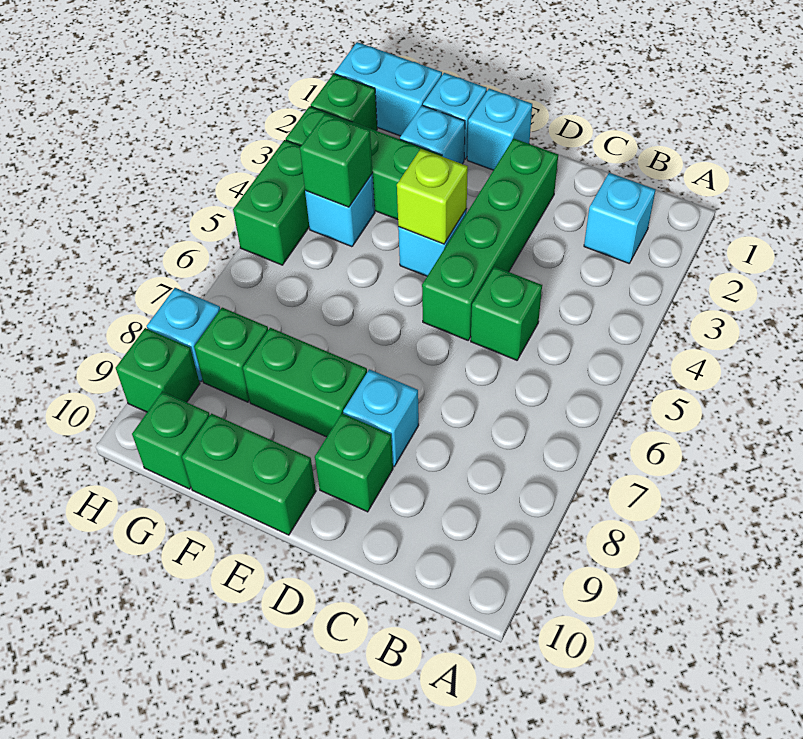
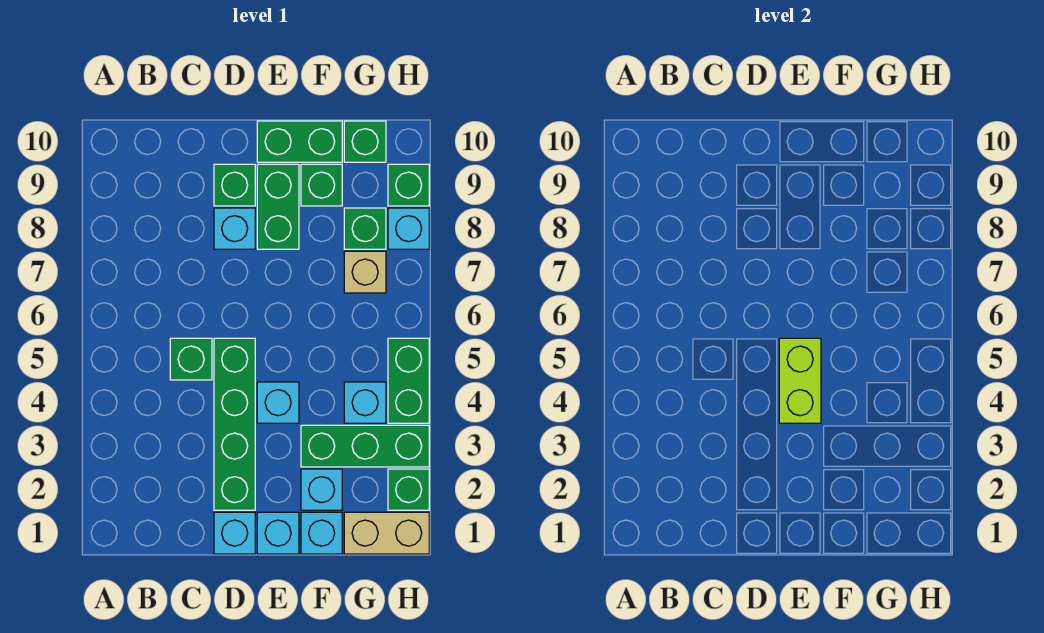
cyan 1x1 brick [584,173,655,263] -> cyan 1x1 brick moved to [214,512,255,554]
lime 1x1 brick [397,149,468,244] -> lime 1x2 brick [779,338,821,423]
green 1x2 brick [243,328,367,437] -> green 1x2 brick turned to [257,164,299,249]
cyan 1x2 brick [335,42,442,136] -> tan 1x2 brick [344,512,429,554]
green 1x1 brick [300,114,373,207] -> green 1x1 brick moved to [301,164,342,206]
none -> tan 1x1 brick [344,251,386,293]

